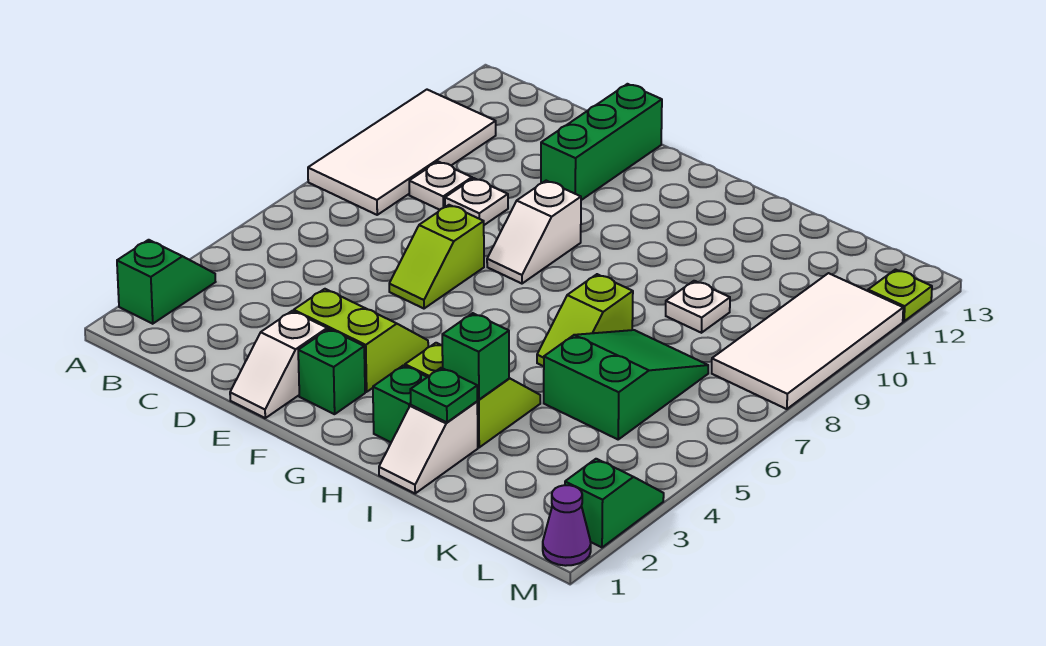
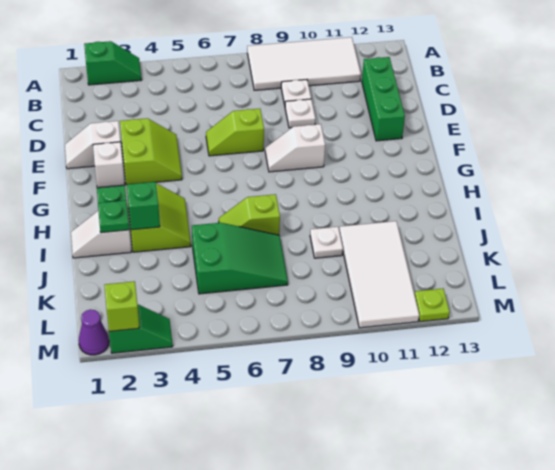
green 1x3 brick [541,84,662,200] -> green 1x3 brick turned to [362,57,405,141]
green 1x1 brick [298,329,365,414] -> white 1x1 brick [93,142,125,188]
white 2x4 tile [712,273,903,409] -> white 2x4 tile turned to [339,221,419,328]
none -> lime 1x1 brick [104,281,139,331]

